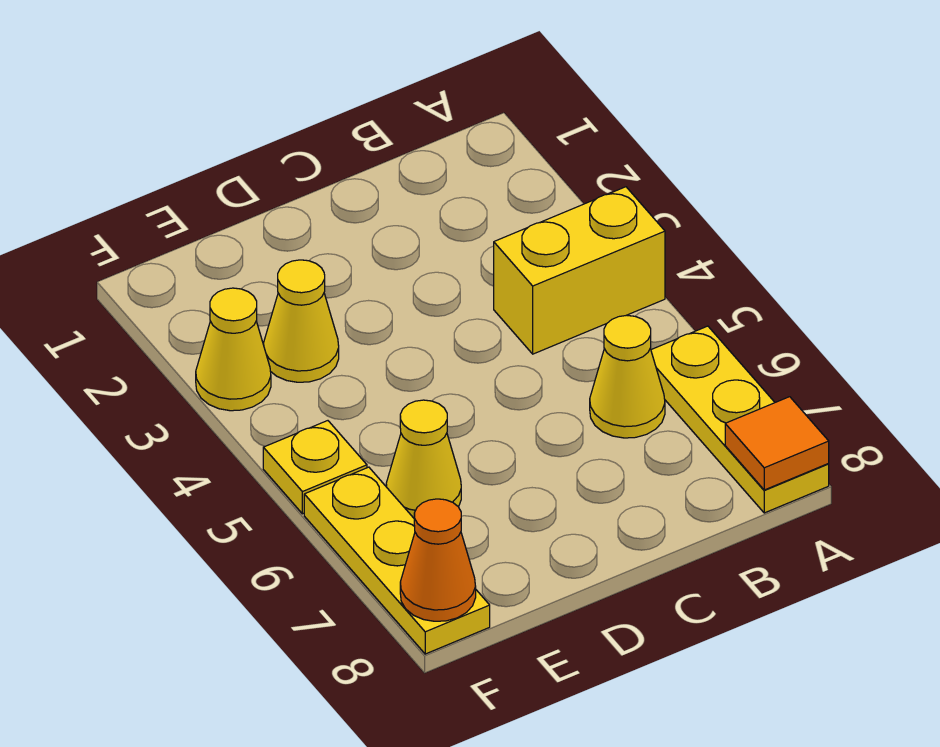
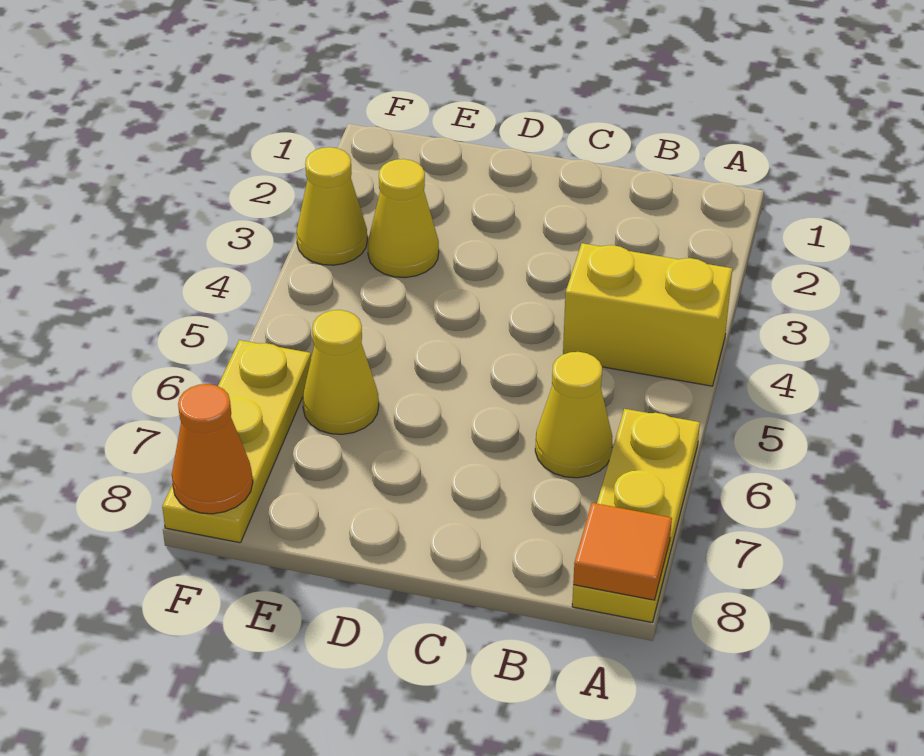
yellow 1x1 plate [263,421,367,514] -> none

